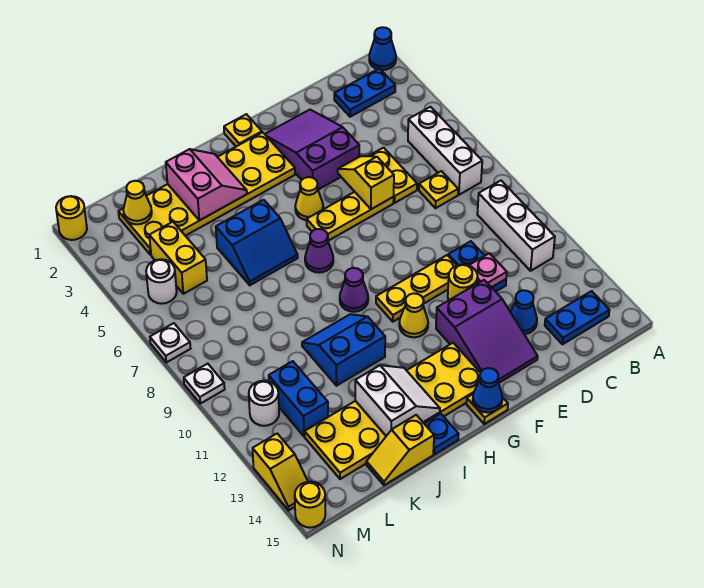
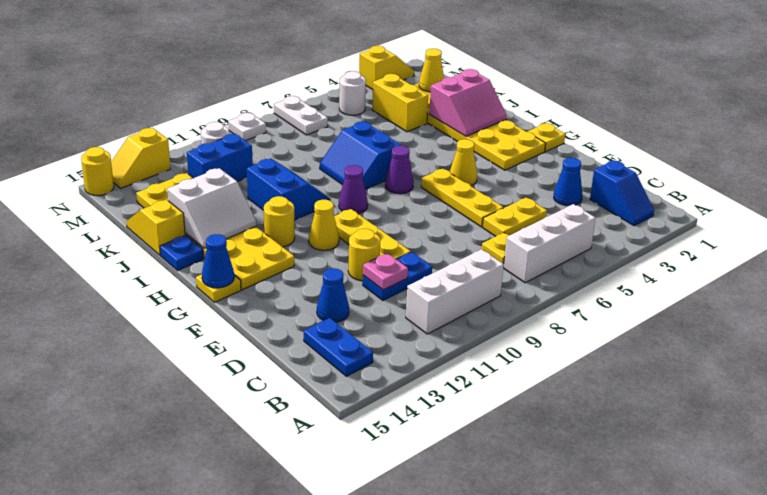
blue 1x1 cone [369,27,396,70] -> blue 1x1 cone moved to [554,158,582,206]
blue 1x2 plate [334,68,395,117] -> blue 1x2 slope [590,160,654,226]
purple 2x3 slope [265,110,359,190] -> none
yellow 1x2 slope [338,156,394,209] -> yellow 1x2 slope moved to [359,46,414,90]
purple 2x3 slope [436,280,538,383] -> none
blue 2x2 slope [216,200,298,285] -> blue 2x2 slope moved to [320,121,401,189]
yellow 1x2 brick [149,222,207,294] -> yellow 1x2 brick turned to [372,74,428,132]
yellow 1x1 round brick [56,196,87,240] -> yellow 1x1 round brick moved to [264,196,295,247]
white 1x1 plate [150,323,191,363] -> white 1x2 plate [274,96,328,135]

